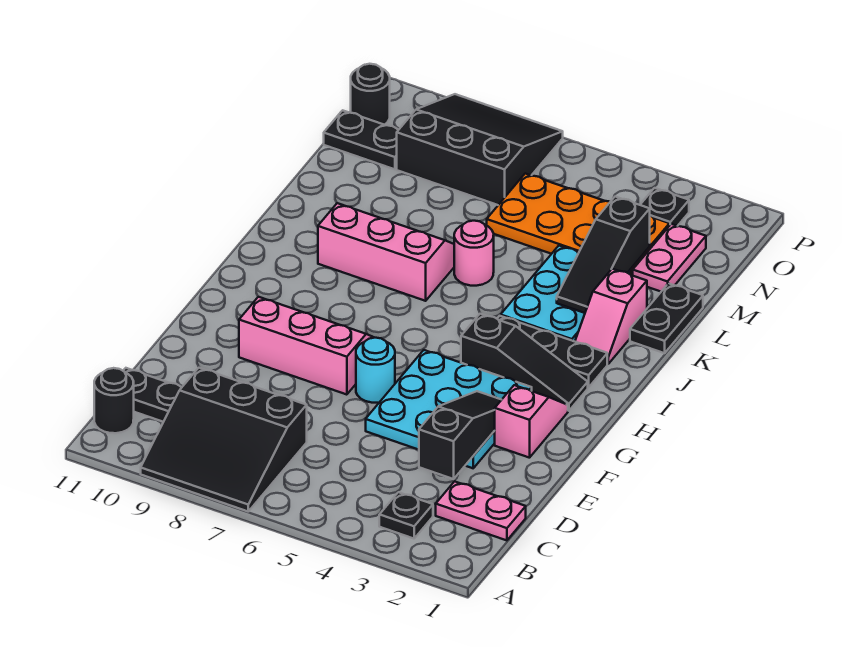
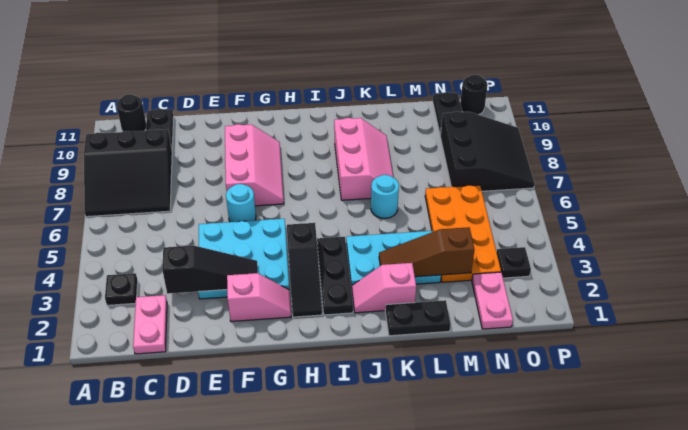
black 3x3 slope [141,368,307,511] -> black 3x3 slope turned to [84,129,172,217]
black 1x3 slope [557,197,650,313] -> brown 1x3 slope [379,227,475,277]
pink 1x1 round brick [454,221,494,286] -> cyan 1x1 round brick [371,175,399,218]
pink 1x2 plate [633,224,706,292] -> pink 1x2 plate turned to [472,272,513,329]

